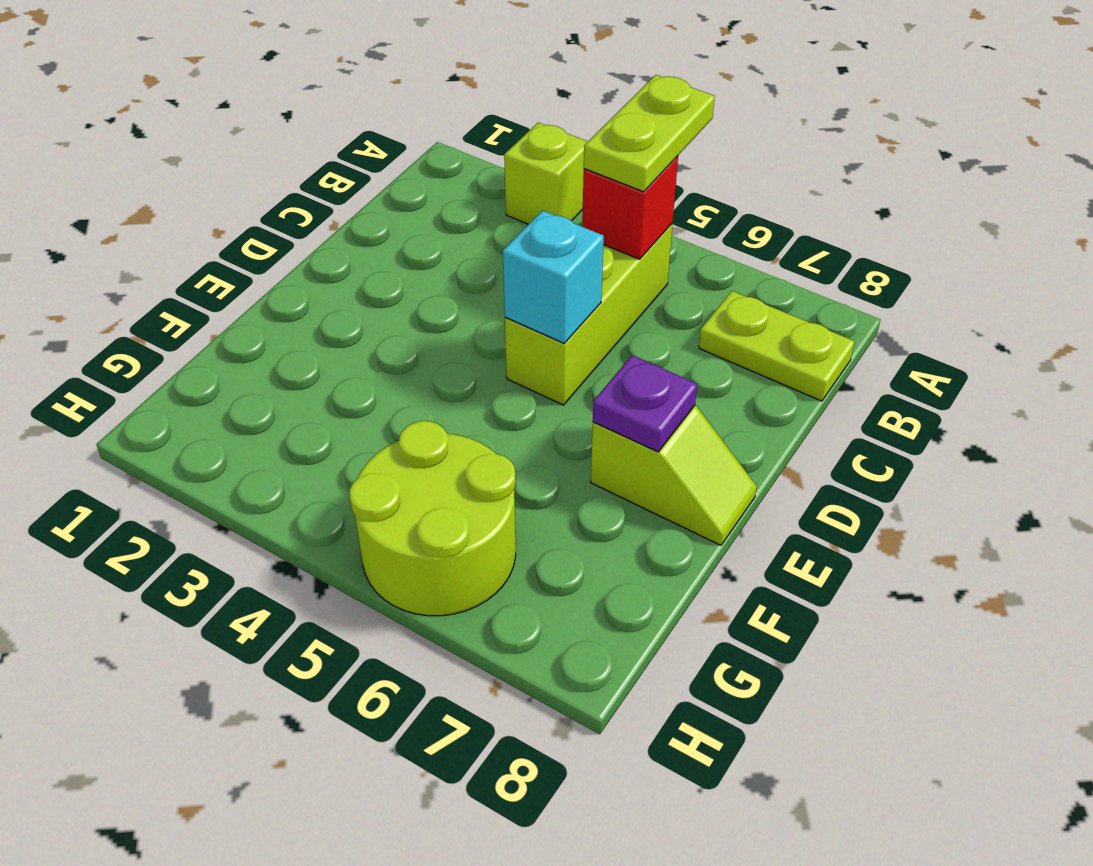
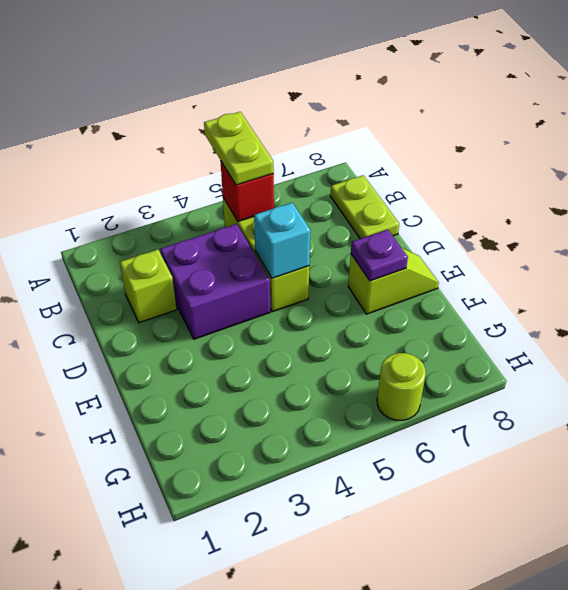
lime 1x1 brick [504,123,588,224] -> lime 1x1 brick moved to [120,249,177,323]
lime 1x2 plate [699,291,855,401] -> lime 1x2 plate turned to [330,175,399,239]
none -> purple 2x2 brick [160,224,270,339]
lime 2x2 round brick [349,421,516,616] -> lime 1x1 round brick [377,353,426,420]

